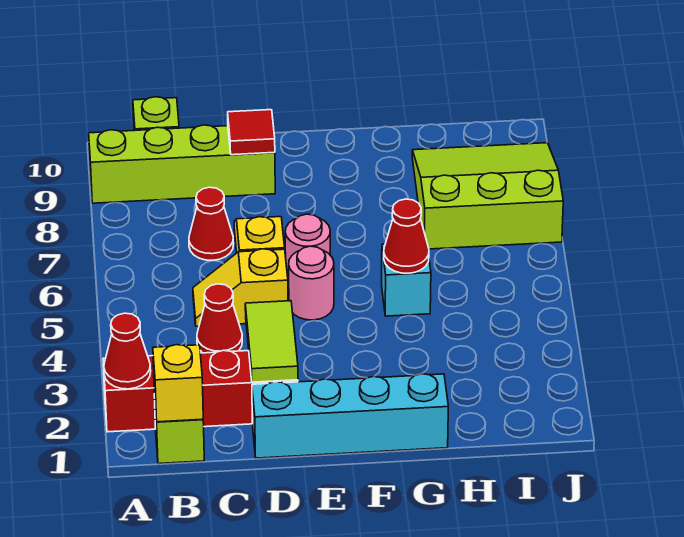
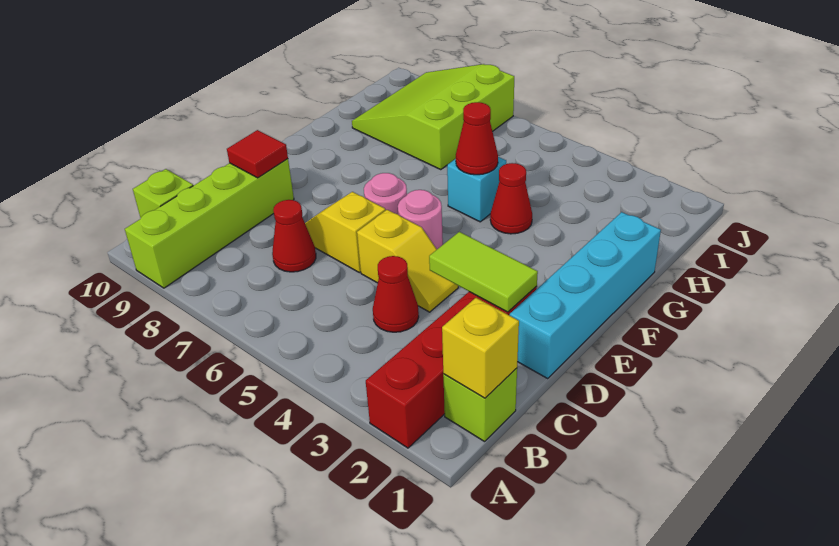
red 1x1 cone [104,313,151,389] -> red 1x1 cone moved to [490,163,532,234]
yellow 1x2 slope [193,249,288,326] -> yellow 1x2 slope turned to [357,210,458,312]

